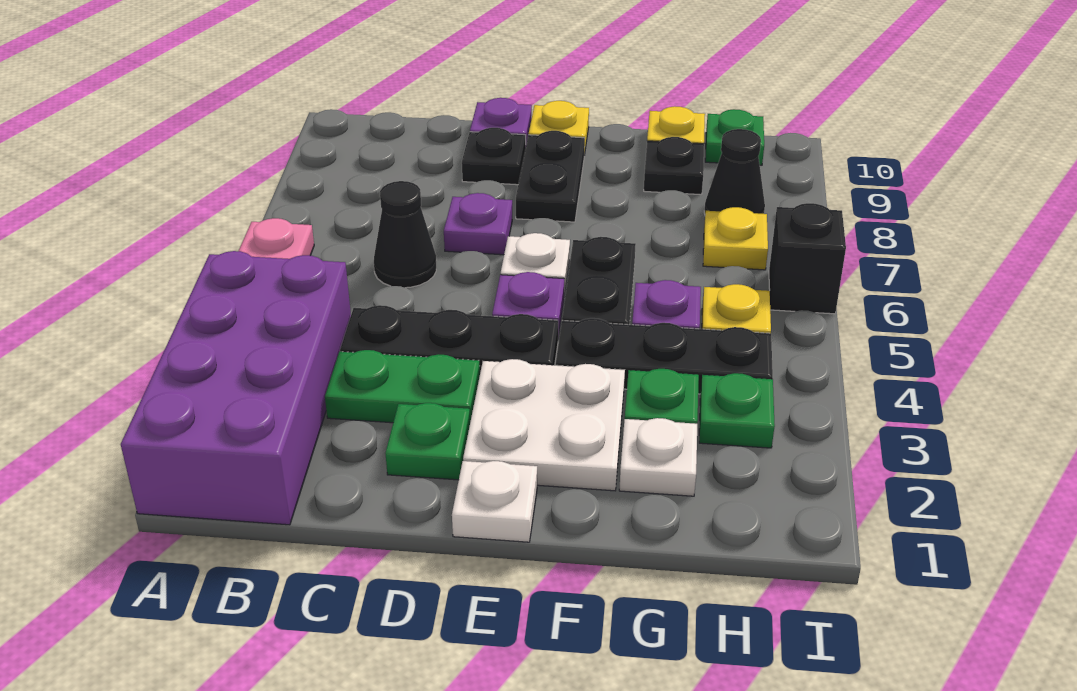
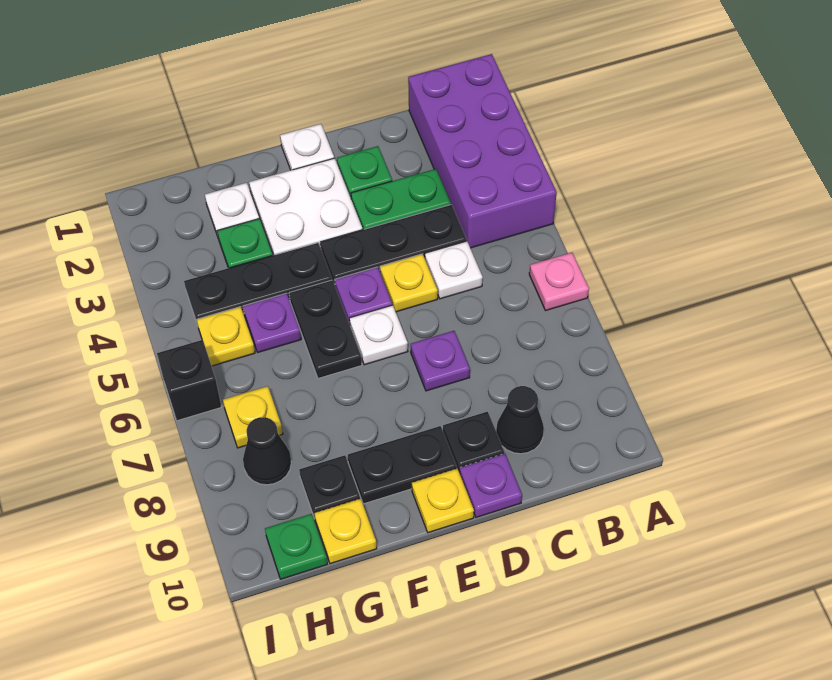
none -> white 1x1 plate [425,241,483,299]
black 1x1 cone [374,181,436,288] -> black 1x1 cone moved to [496,386,544,454]
none -> yellow 1x1 plate [380,254,438,312]
black 1x2 plate [516,131,585,222] -> black 1x2 plate turned to [348,426,457,504]
green 1x1 plate [699,373,775,448] -> none

